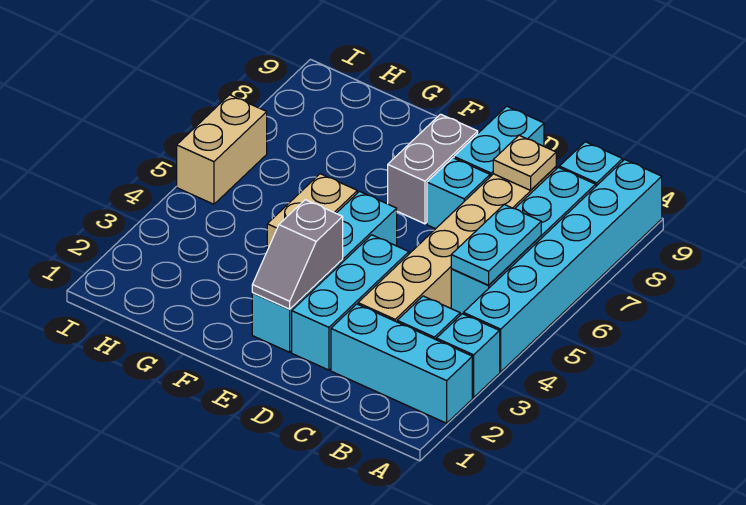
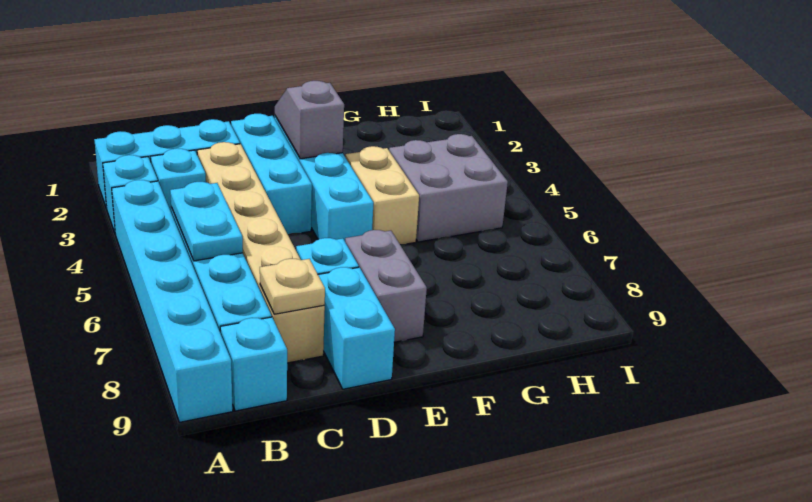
none -> grey 2x2 brick [389,134,508,242]
tan 1x2 brick [177,95,267,204] -> none

